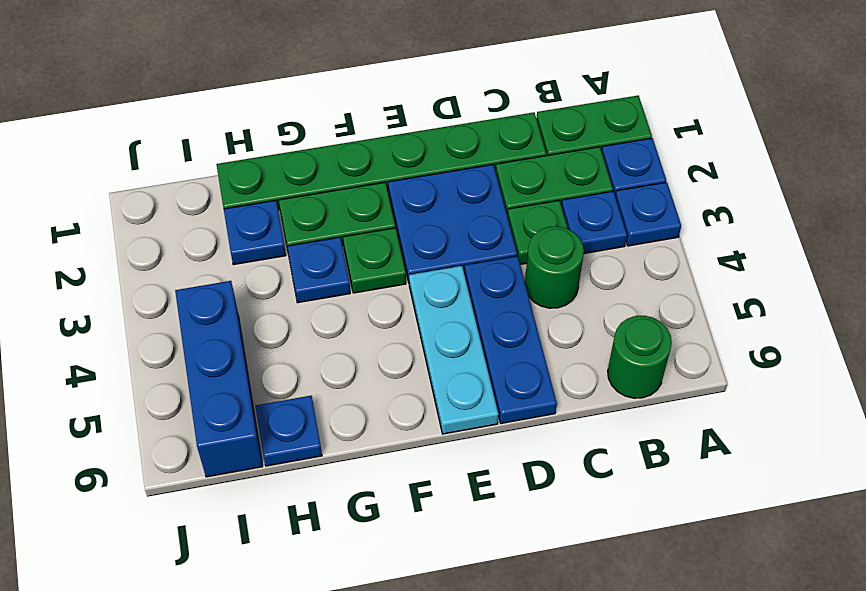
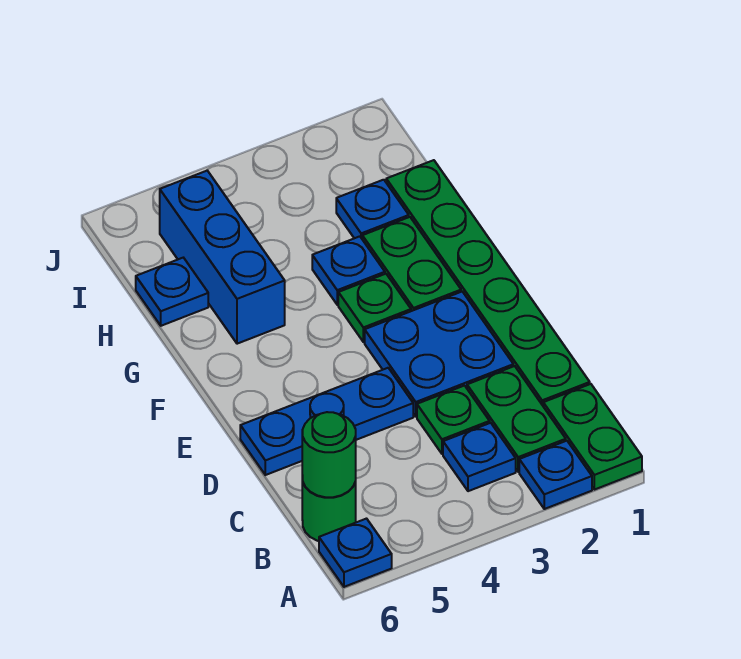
blue 1x1 plate [615,182,681,246] -> blue 1x1 plate moved to [319,519,392,587]
green 1x1 round brick [525,226,584,308] -> green 1x1 round brick moved to [302,412,356,497]
cyan 1x3 plate [409,266,498,434] -> none
blue 1x3 brick [175,281,263,477] -> blue 1x3 brick turned to [160,171,285,344]

